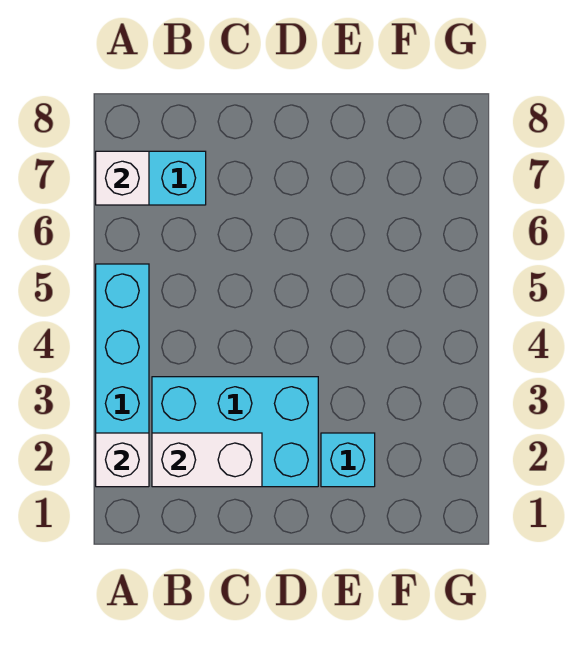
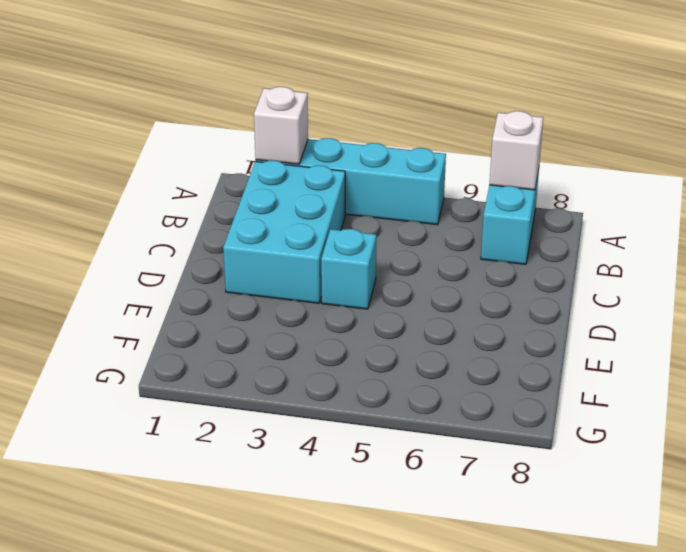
white 1x2 brick [152,433,262,487] -> none
cyan 1x1 brick [321,433,375,487] -> cyan 1x1 brick moved to [321,229,376,309]

